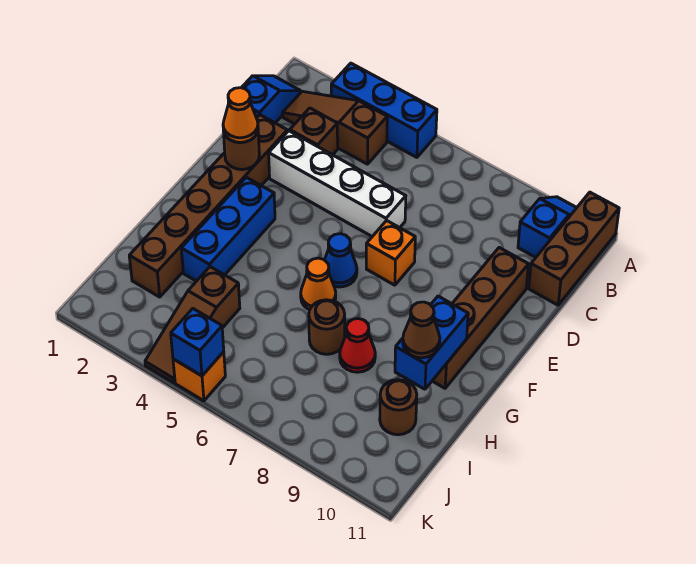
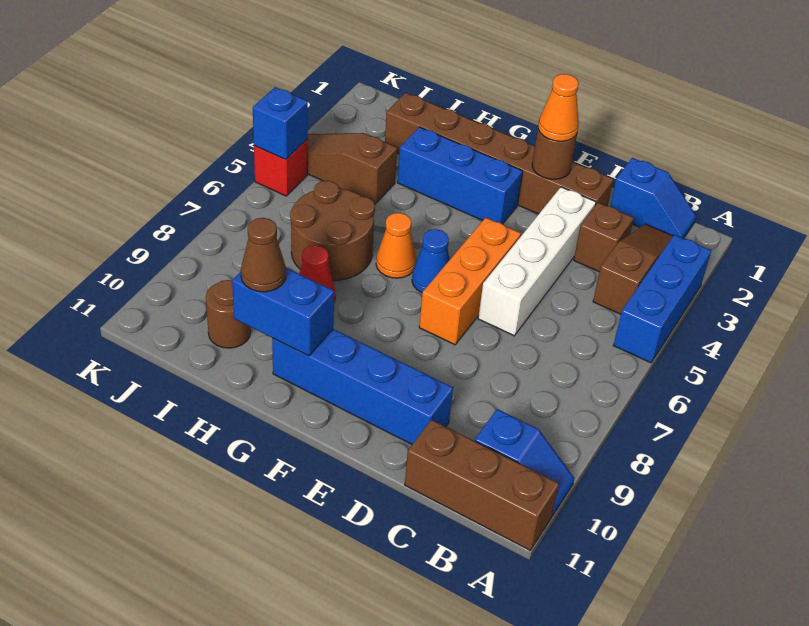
brown 1x4 brick [433,248,529,388] -> blue 1x4 brick [272,329,453,444]
orange 1x1 brick [366,221,415,285] -> orange 1x3 brick [419,218,521,345]
brown 1x1 round brick [309,300,345,354] -> brown 2x2 round brick [290,181,375,281]
orange 1x1 brick [173,352,225,401] -> red 1x1 brick [254,140,308,196]

